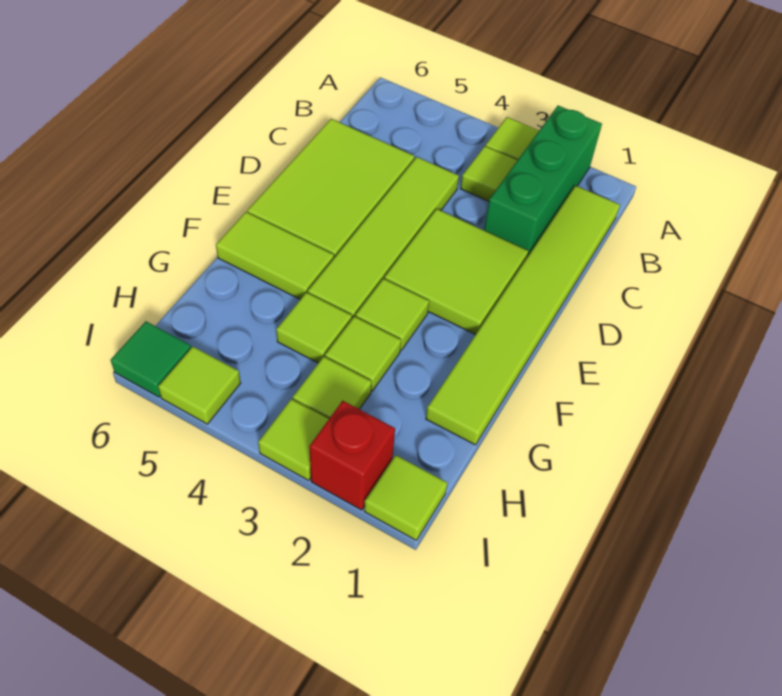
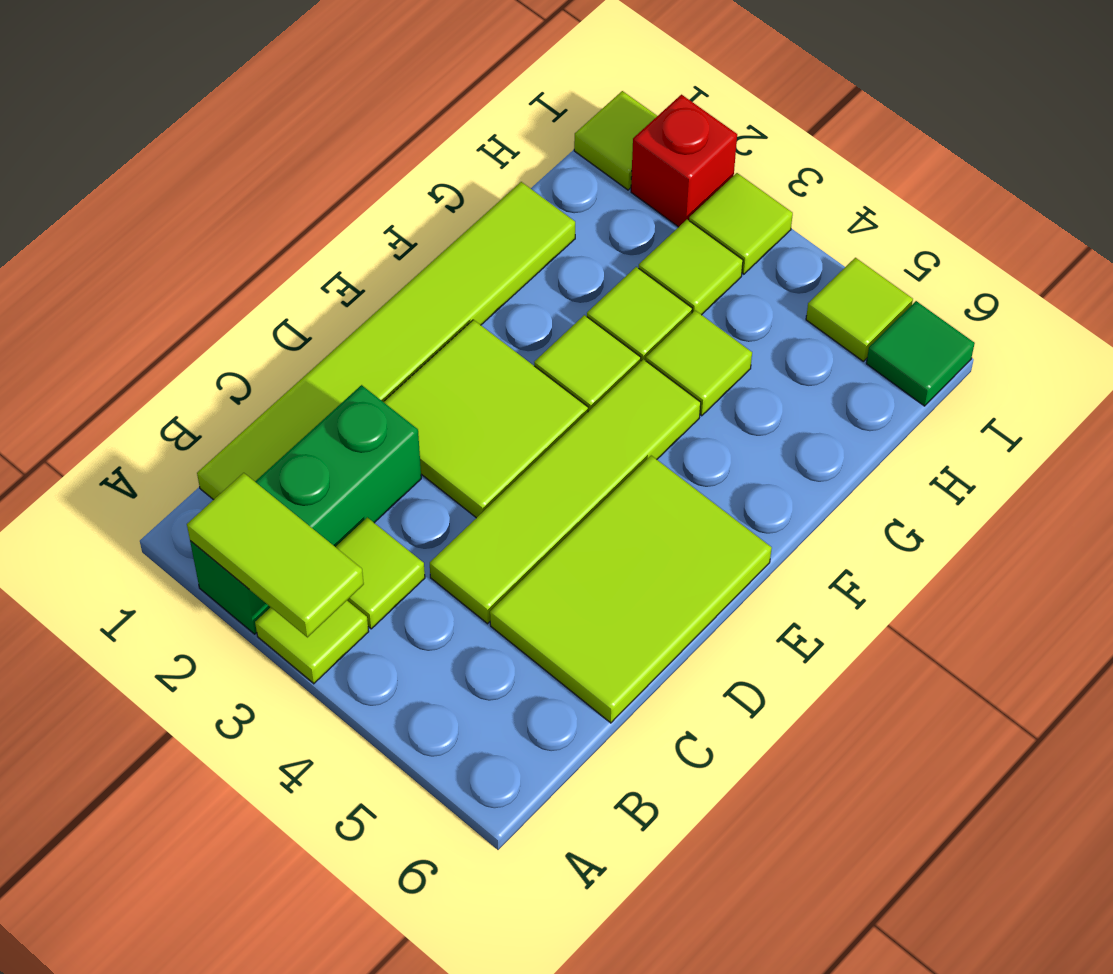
lime 1x2 tile [216,212,334,299] -> lime 1x2 tile moved to [187,473,364,637]

